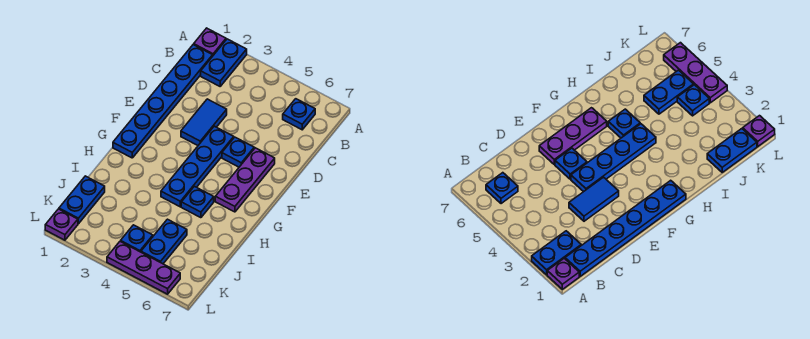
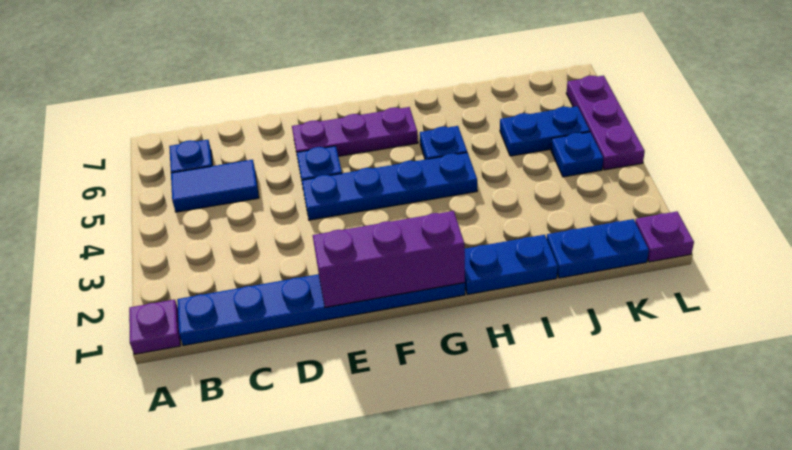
blue 1x2 plate [201,39,247,86] -> blue 1x2 plate moved to [465,235,558,295]
blue 1x2 tile [181,99,227,145] -> blue 1x2 tile moved to [171,160,259,212]
none -> purple 1x3 brick [313,211,465,307]

